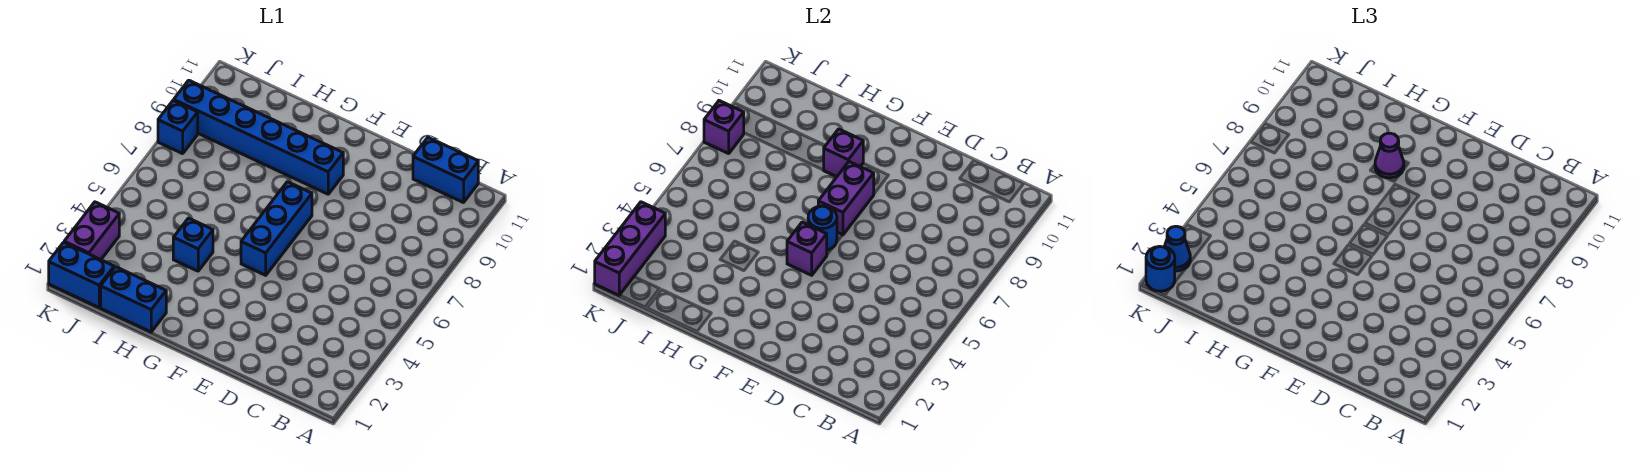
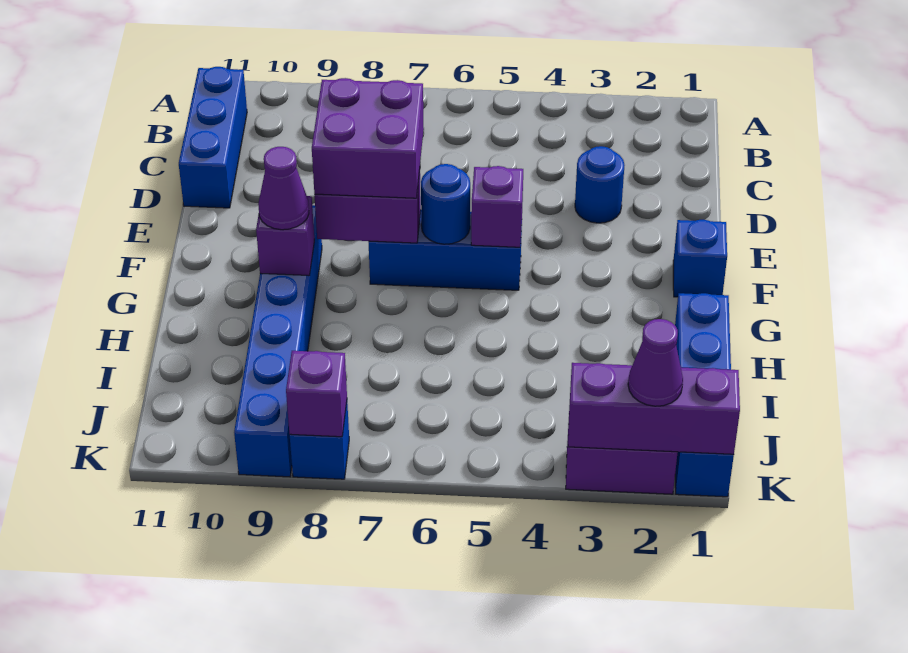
blue 1x2 brick [413,137,478,203] -> blue 1x3 brick [179,67,247,208]
none -> purple 2x2 brick [312,78,424,198]
blue 1x1 brick [173,218,213,271] -> blue 1x1 brick moved to [673,220,727,297]
blue 1x1 round brick [1146,246,1175,291] -> blue 1x1 round brick moved to [575,146,624,223]
blue 1x1 cone [1164,226,1190,271] -> purple 1x1 cone [628,319,683,406]

